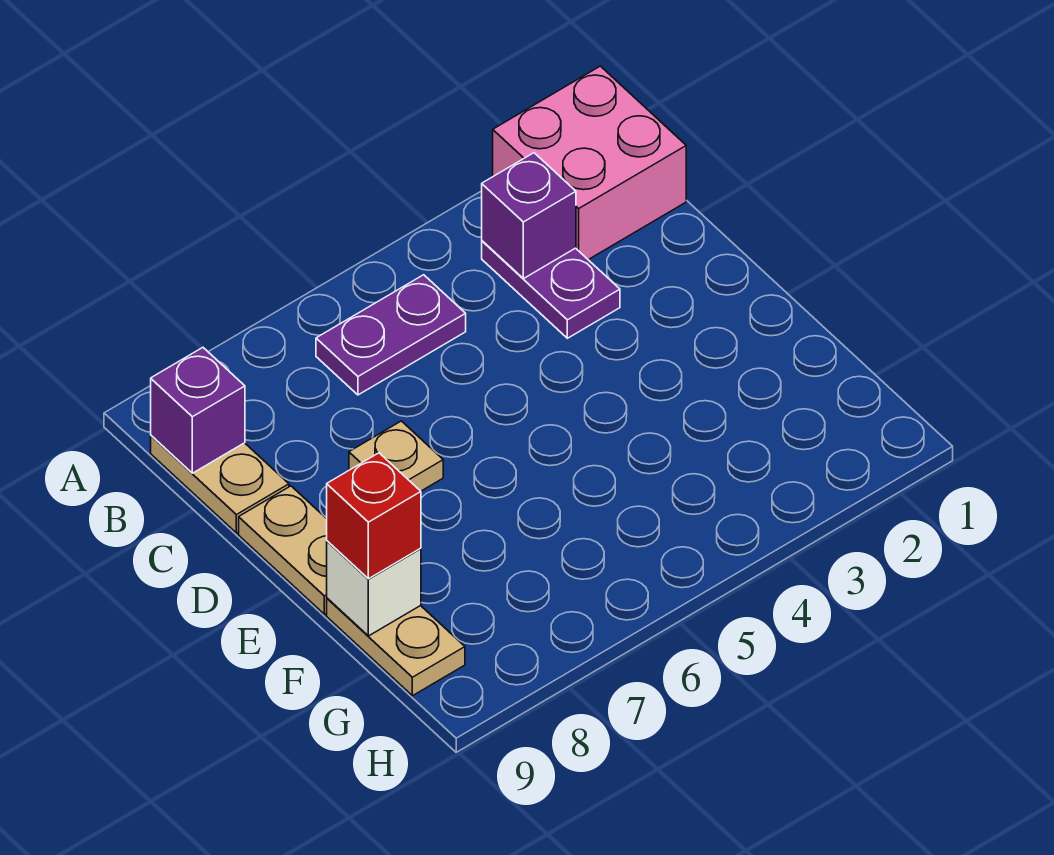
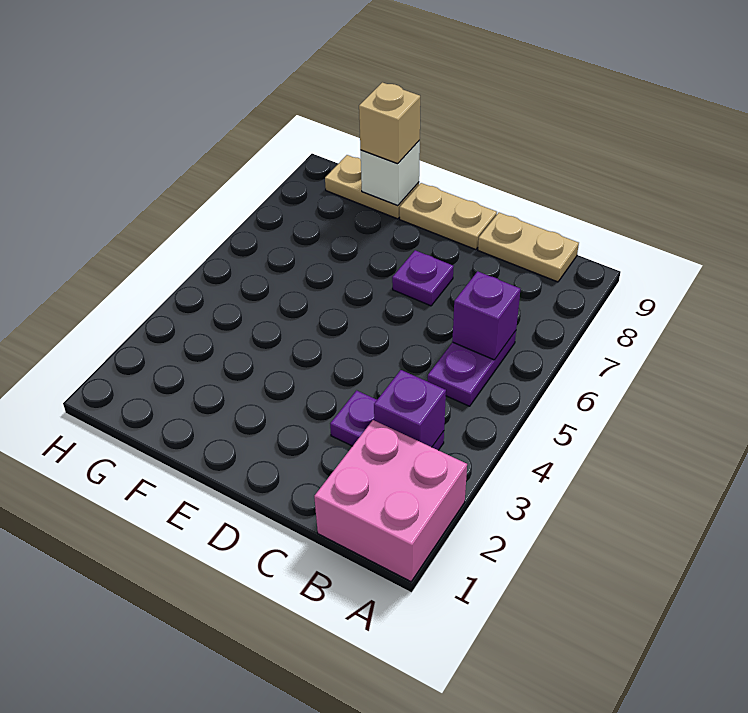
purple 1x1 brick [151,348,245,473] -> purple 1x1 brick moved to [452,271,520,360]
tan 1x1 plate [349,421,443,491] -> purple 1x1 plate [392,250,454,306]
red 1x1 brick [327,453,421,579] -> tan 1x1 brick [359,82,420,164]

